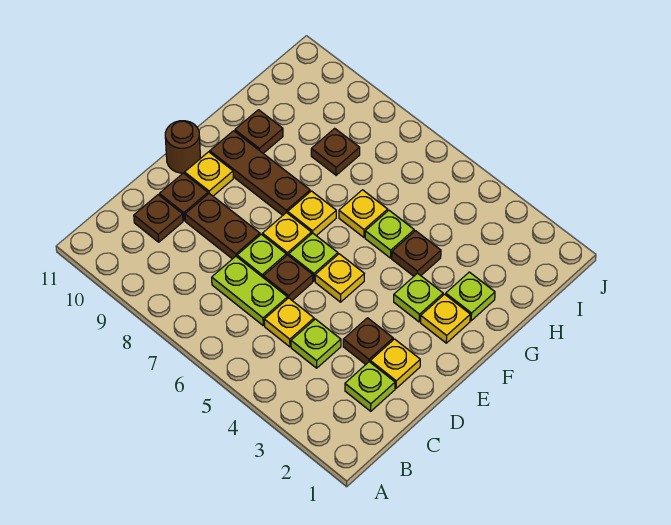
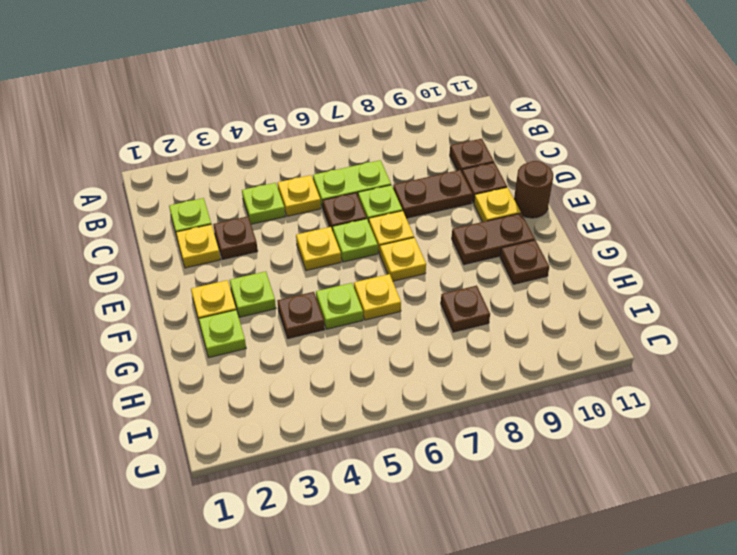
brown 1x3 plate [210,131,310,215] -> brown 1x2 plate [452,213,535,265]

